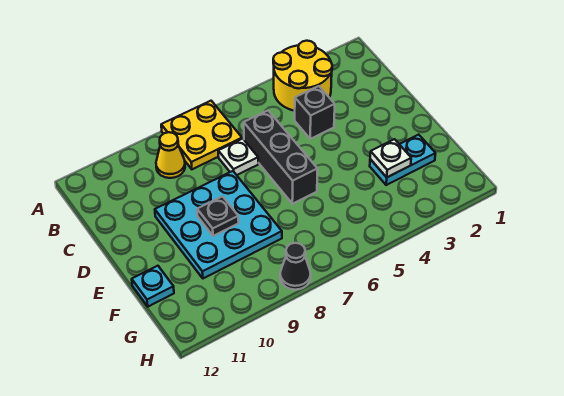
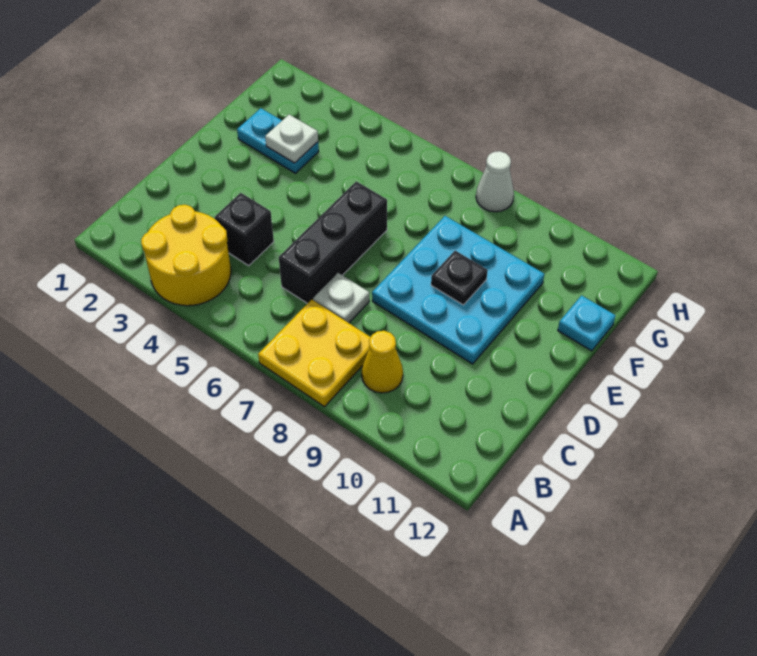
black 1x1 cone [280,243,311,290] -> white 1x1 cone [476,151,514,212]

